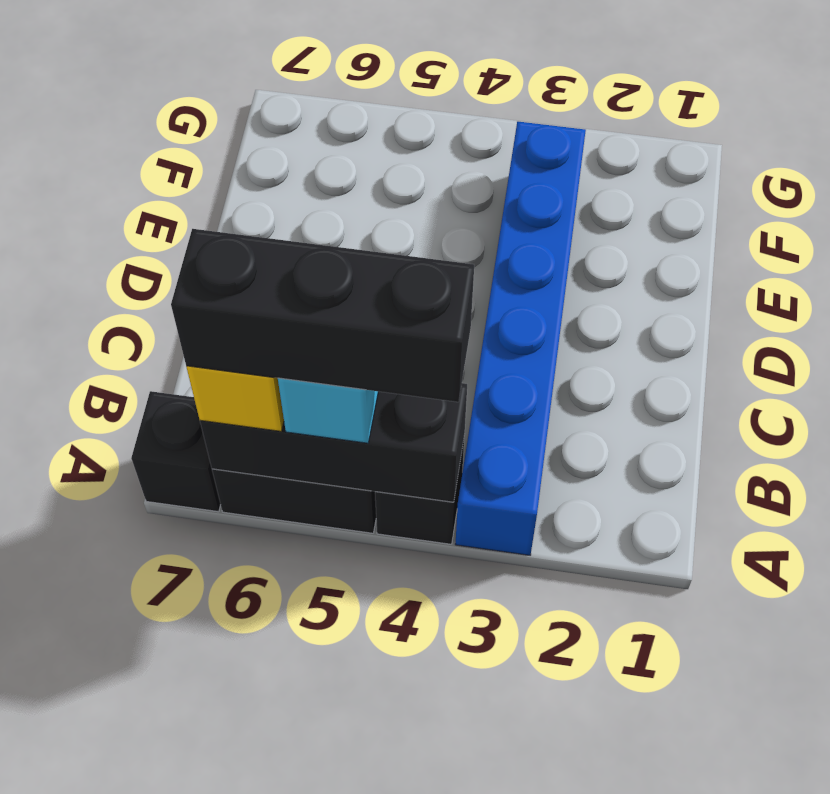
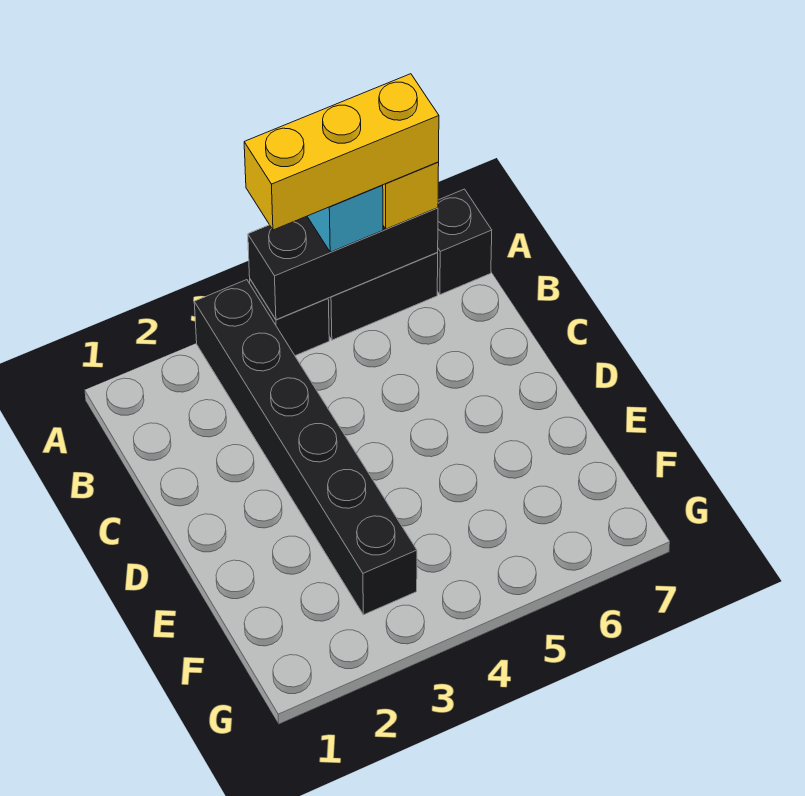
blue 1x6 brick [455,122,586,555] -> black 1x6 brick [194,280,417,615]
black 1x3 brick [171,229,474,402] -> yellow 1x3 brick [244,74,439,230]

